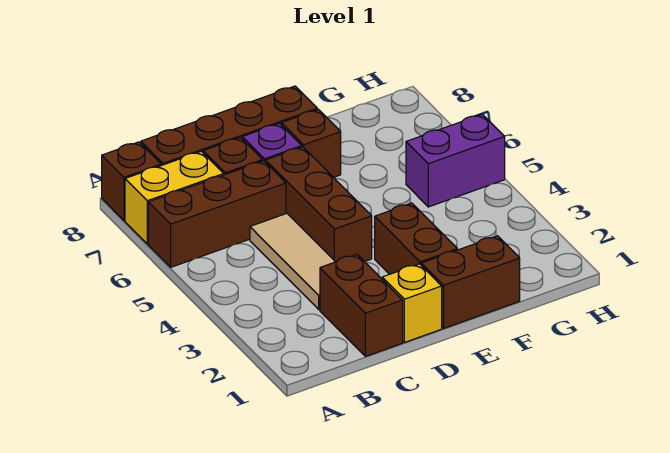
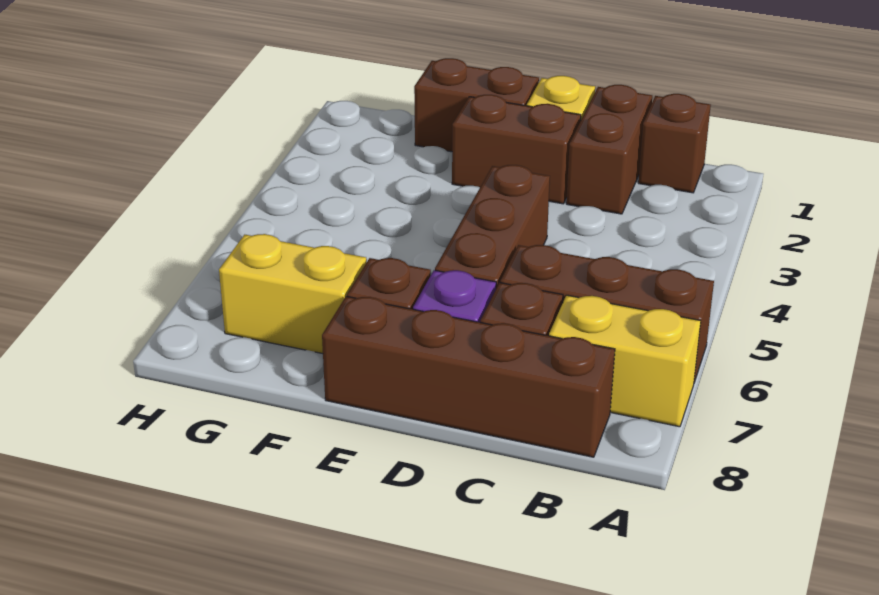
brown 1x1 brick [102,142,161,221] -> brown 1x1 brick moved to [638,94,711,193]
tan 1x3 tile [250,213,335,309] -> none
brown 1x2 brick [375,203,457,274] -> brown 1x2 brick turned to [452,95,581,204]
none -> yellow 1x2 brick [219,234,367,354]
purple 1x2 brick [406,114,505,207] -> none

